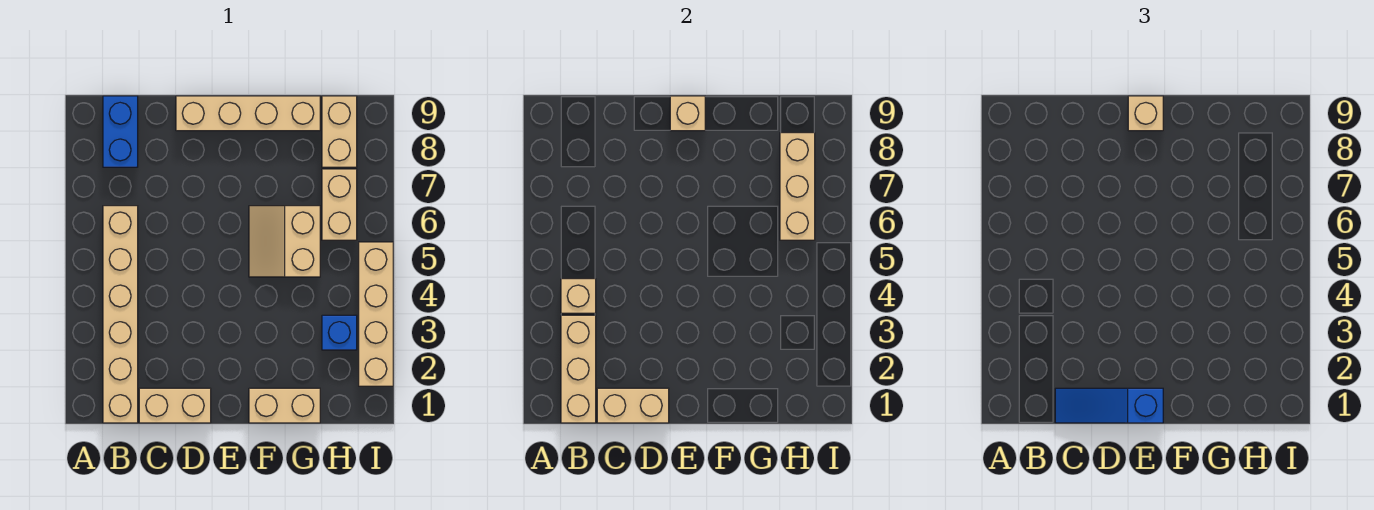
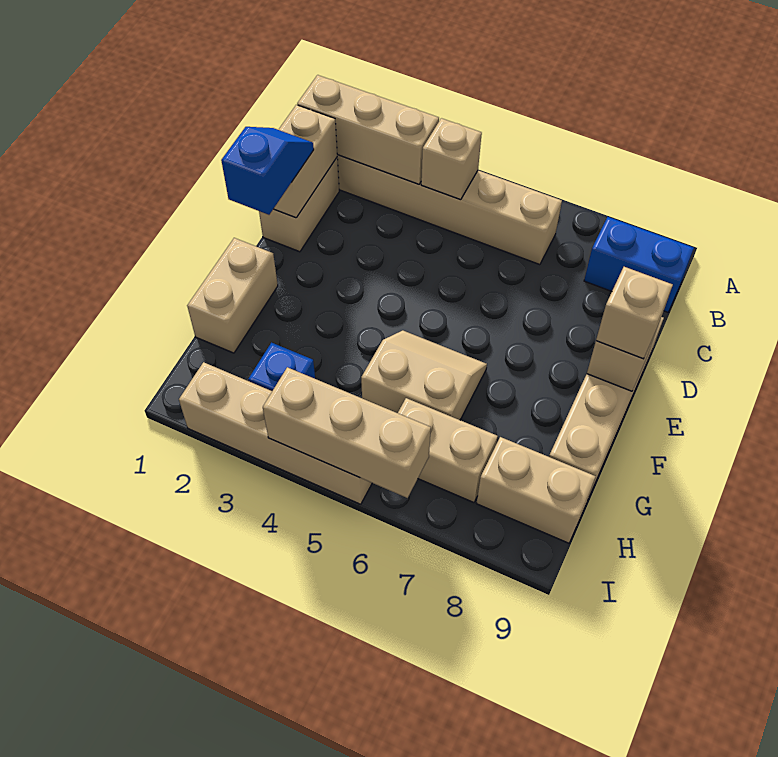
blue 1x3 slope [1055,388,1163,423] -> blue 1x2 slope [221,127,314,215]
tan 1x3 brick [780,133,815,240] -> tan 1x3 brick moved to [263,367,431,498]

